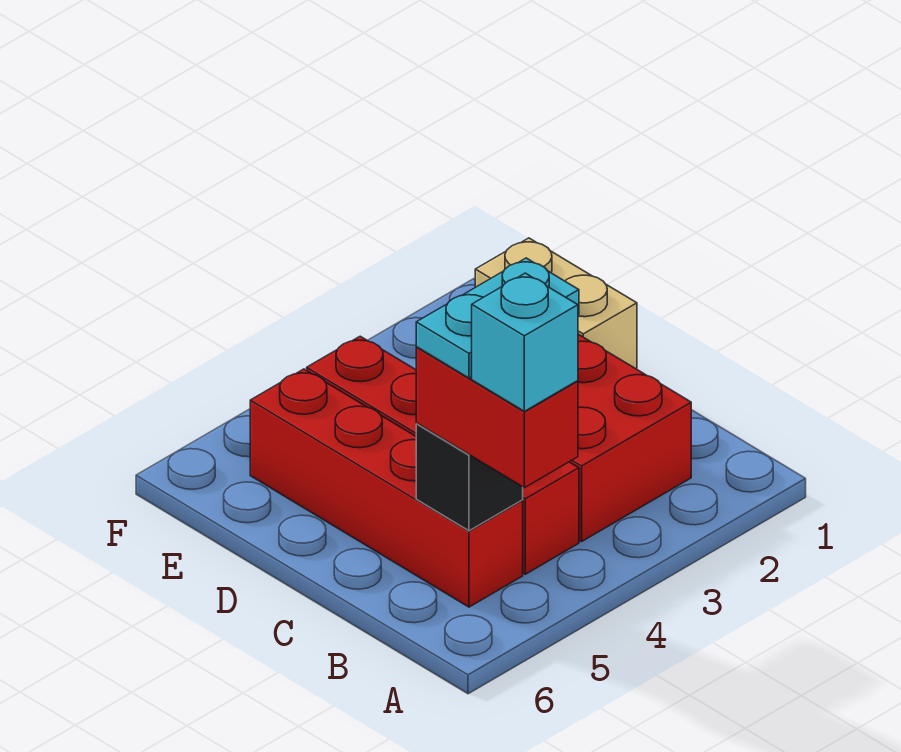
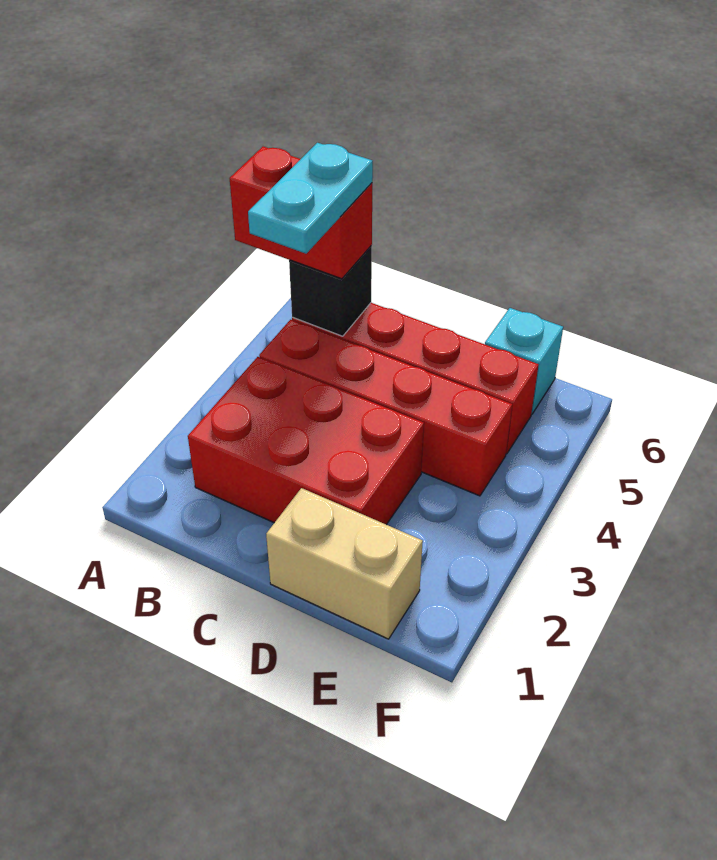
cyan 1x1 brick [472,273,578,411] -> cyan 1x1 brick moved to [485,308,563,414]

